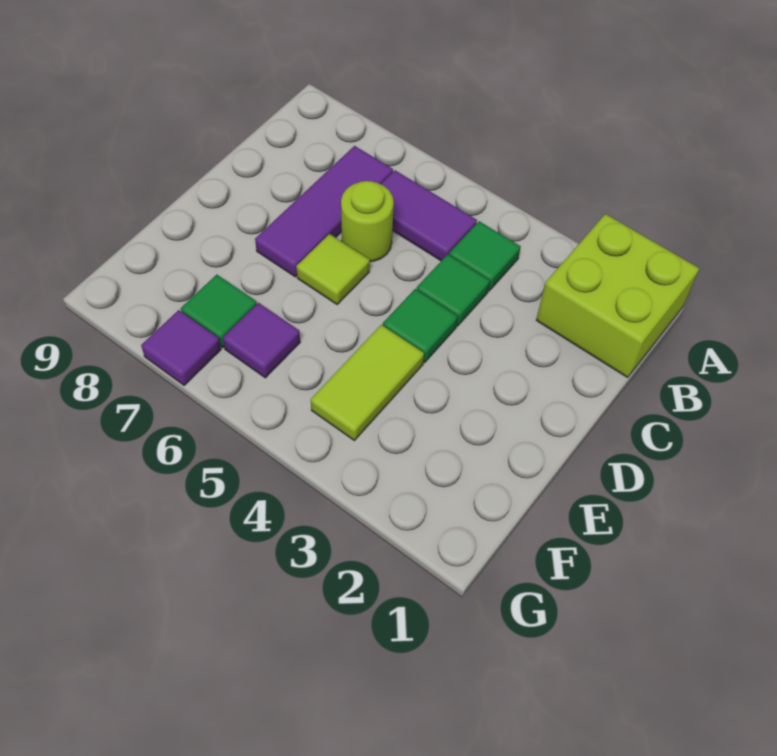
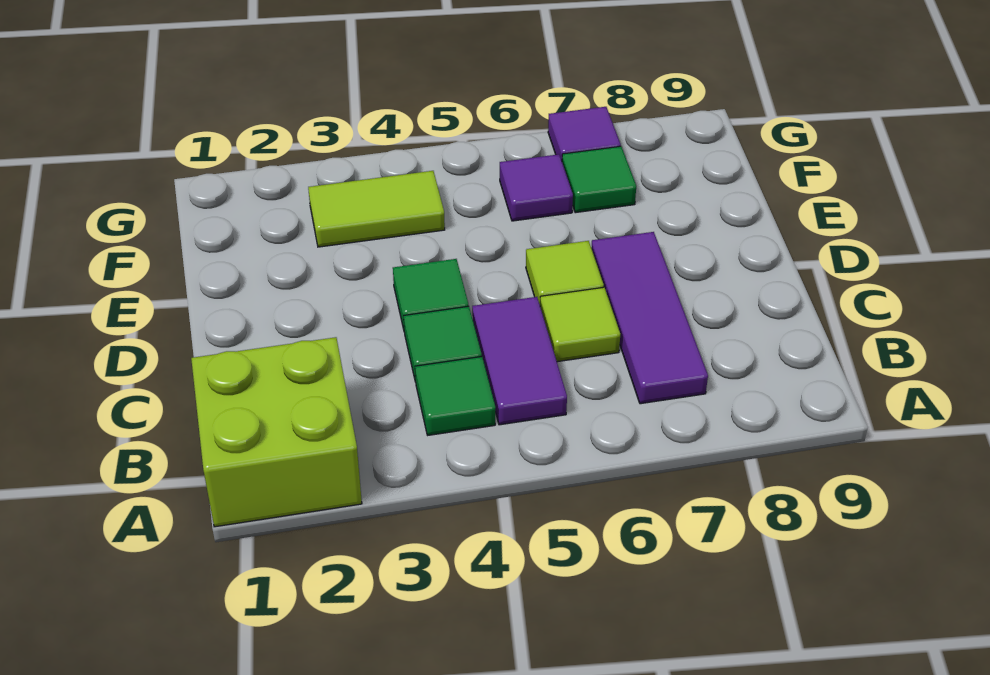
purple 1x2 tile [381,170,477,261] -> purple 1x2 tile turned to [472,297,567,425]
lime 1x1 round brick [341,181,394,262] -> lime 1x1 tile [540,287,620,362]
lime 1x2 tile [311,325,424,440] -> lime 1x2 tile turned to [308,171,445,247]

